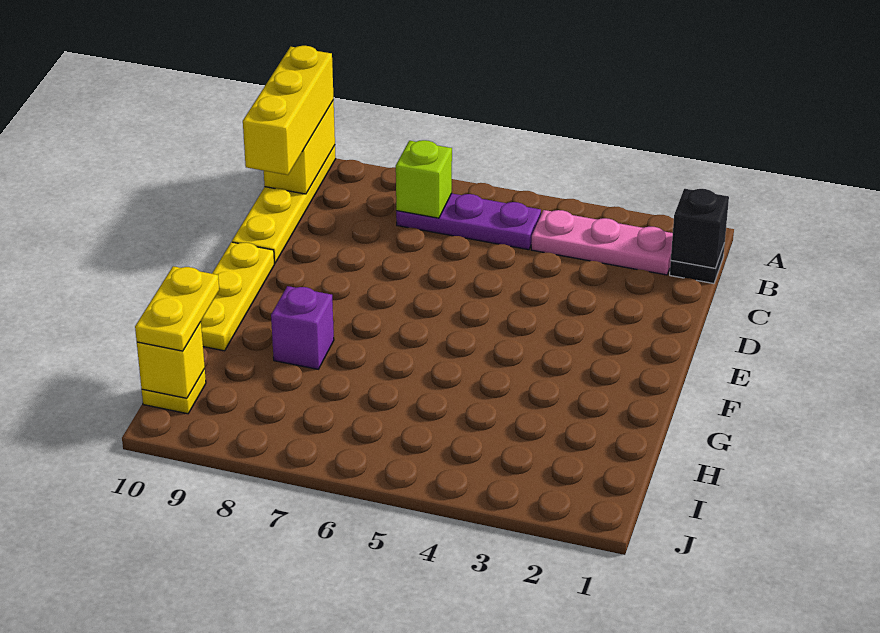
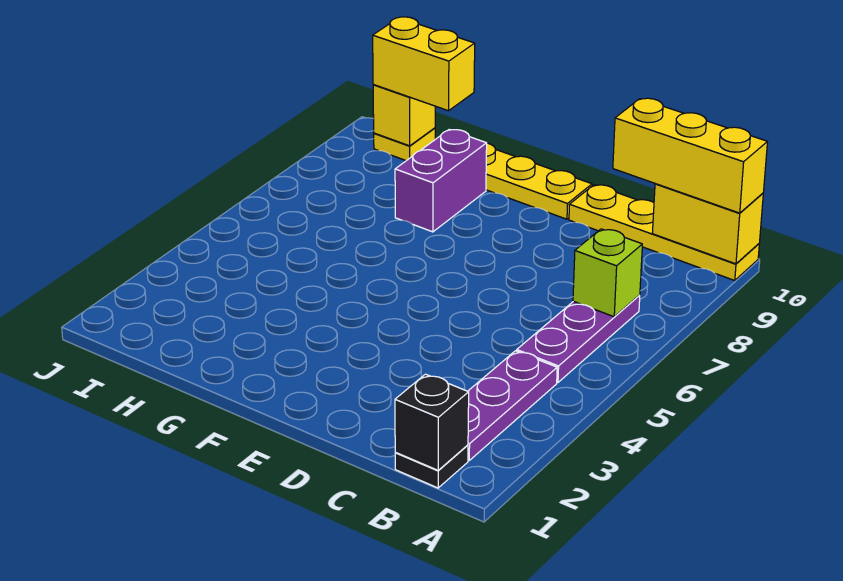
pink 1x3 plate [531,210,673,275] -> purple 1x3 plate [468,351,557,460]
purple 1x1 brick [271,286,334,369] -> purple 1x2 brick [395,130,487,232]
yellow 1x2 plate [135,266,219,351] -> yellow 1x2 brick [373,17,475,111]

